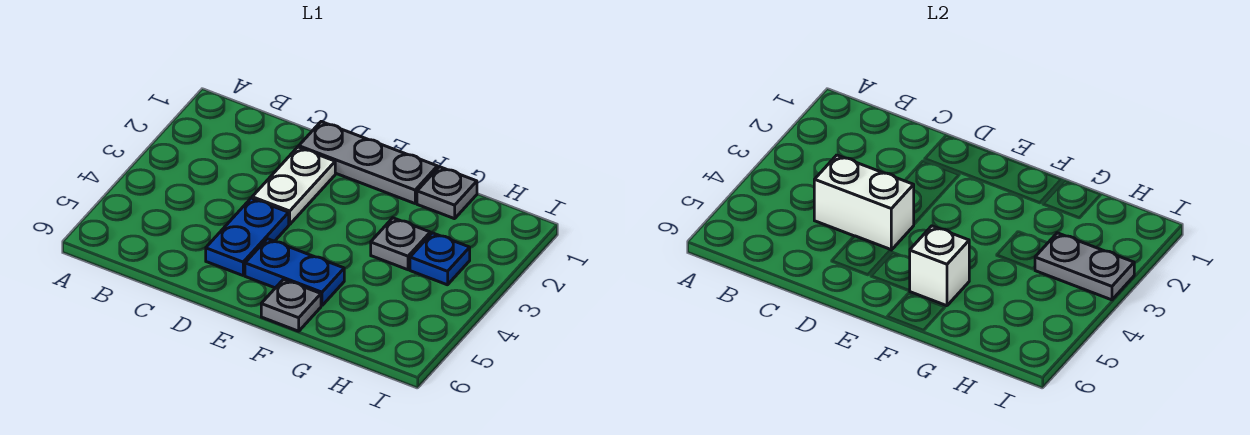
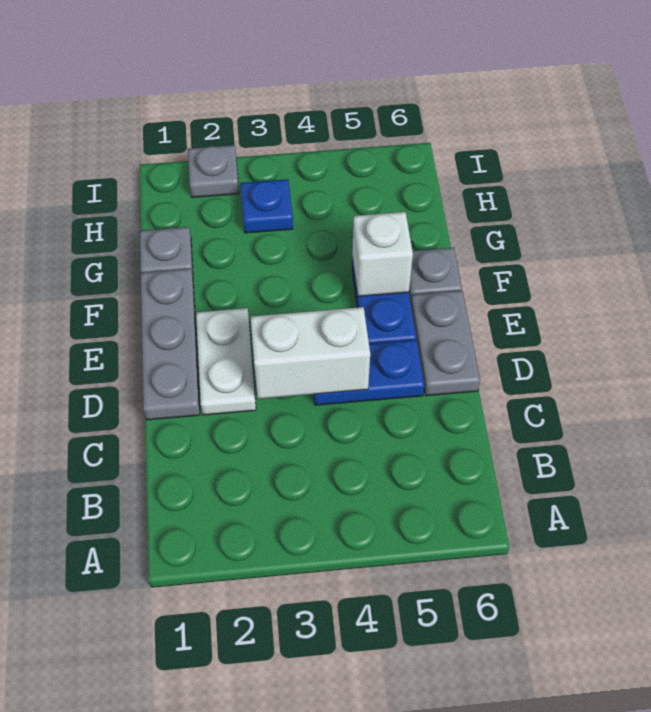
white 1x2 brick [814,155,914,250] -> white 1x2 brick turned to [251,307,370,399]
white 1x2 plate [252,147,335,224] -> white 1x2 plate turned to [196,308,256,415]
grey 1x1 plate [371,218,430,270] -> grey 1x1 plate moved to [188,145,239,198]
grey 1x2 plate [1035,233,1134,300] -> grey 1x2 plate moved to [411,291,480,396]

